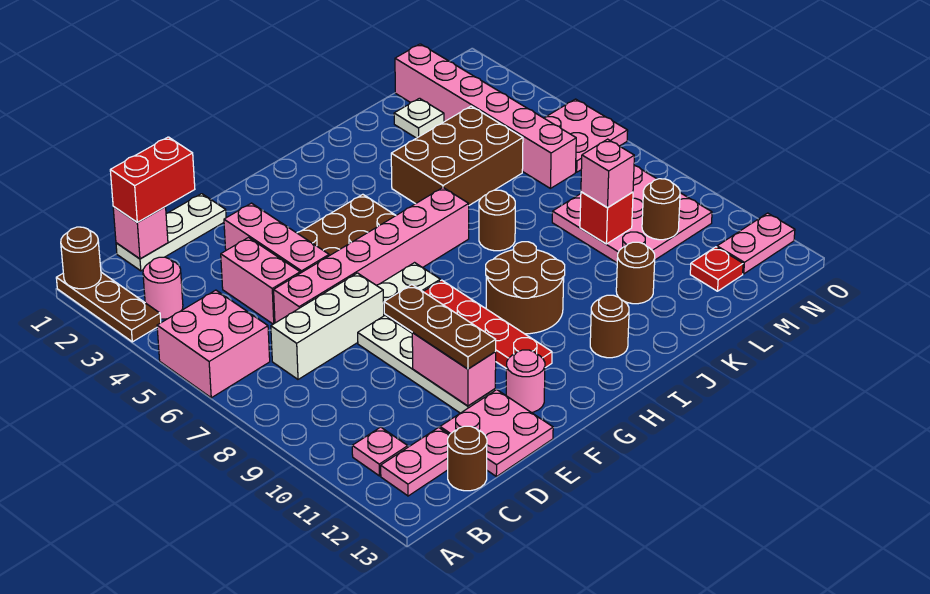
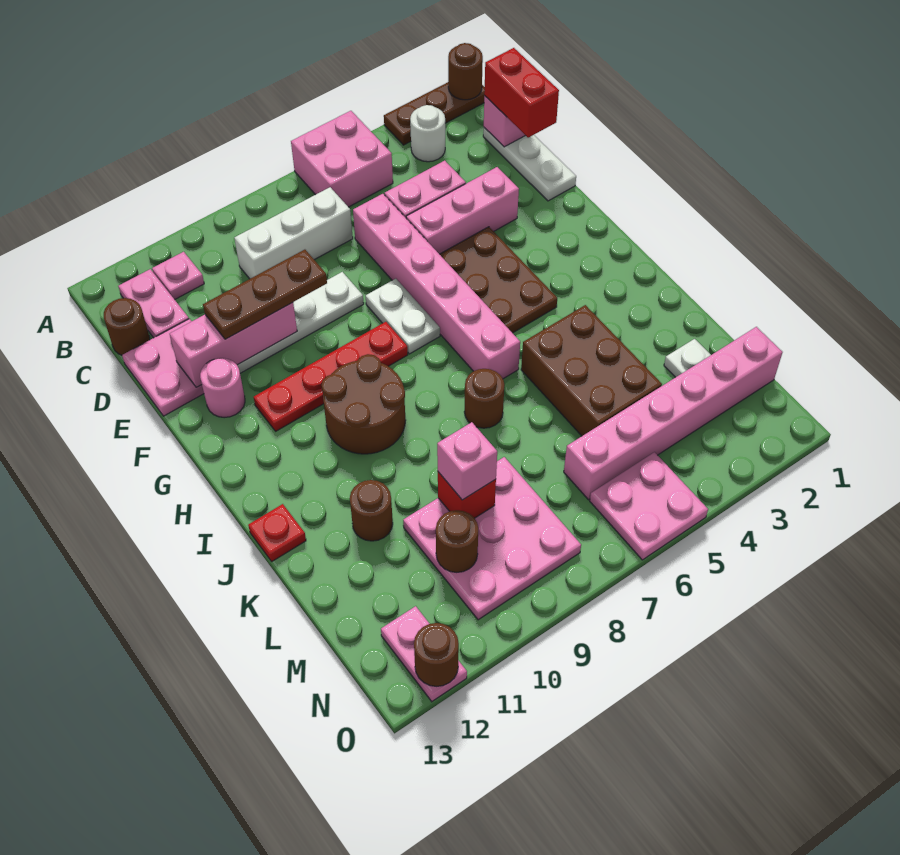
pink 1x1 round brick [143,257,183,319] -> white 1x1 round brick [410,105,445,162]
white 1x3 brick [271,273,384,379] -> white 1x3 brick turned to [234,187,353,279]
pink 1x2 brick [412,333,496,406] -> pink 1x3 brick [170,303,297,387]
brown 1x1 round brick [590,295,629,358] -> brown 1x1 round brick moved to [414,623,459,686]
red 1x1 plate [690,247,743,291] -> red 1x1 plate moved to [248,504,306,561]

